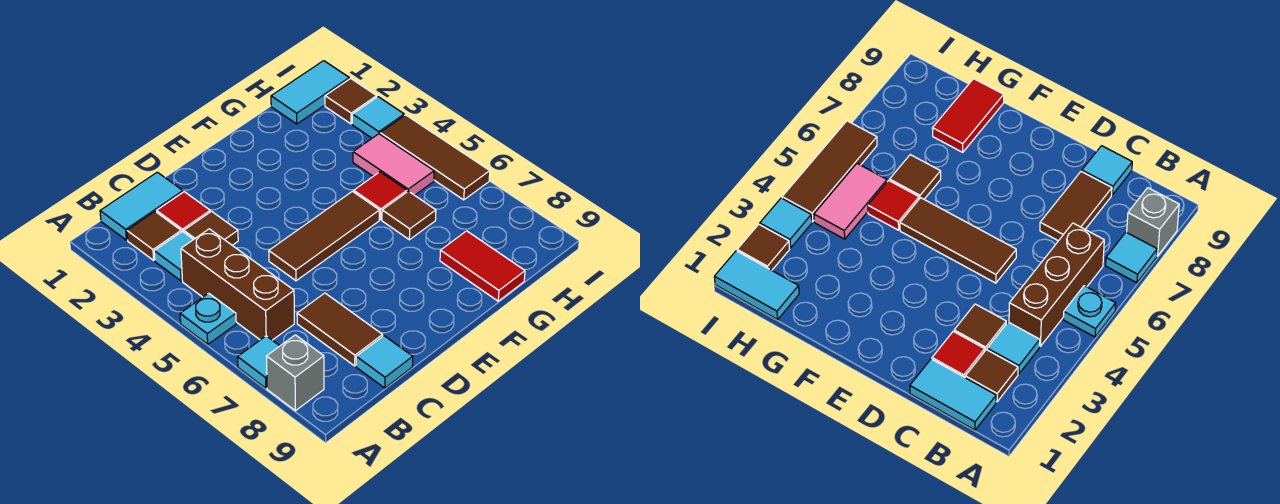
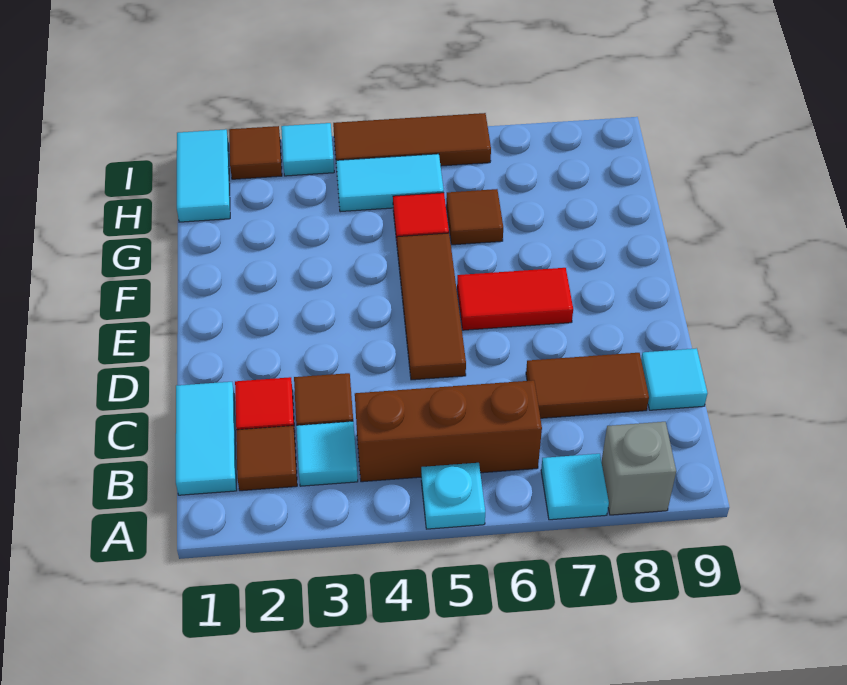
red 1x2 tile [440,231,525,301] -> red 1x2 tile moved to [457,268,573,330]
pink 1x2 tile [353,134,434,195] -> cyan 1x2 tile [336,154,444,212]

